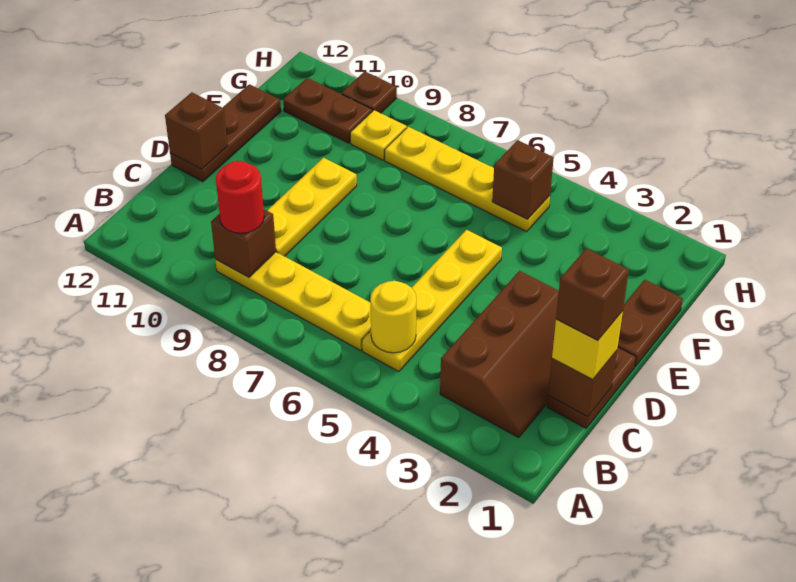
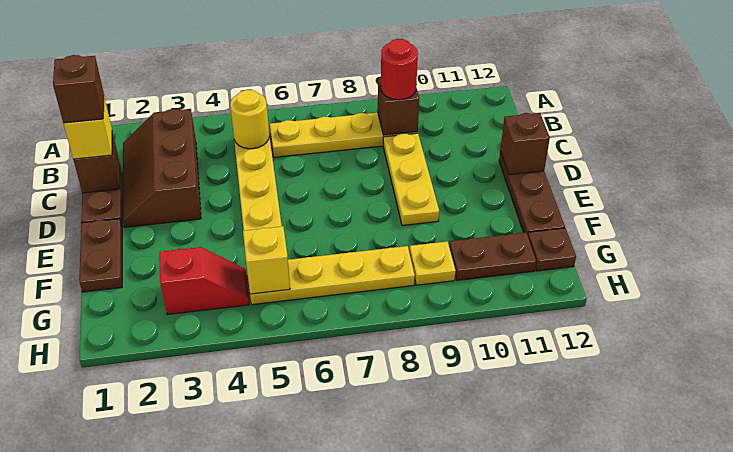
none -> red 1x2 slope [159,247,249,315]
brown 1x1 brick [492,140,554,219] -> yellow 1x1 brick [243,226,290,294]
brown 1x1 plate [341,71,397,113] -> brown 1x1 plate moved to [528,228,576,271]

